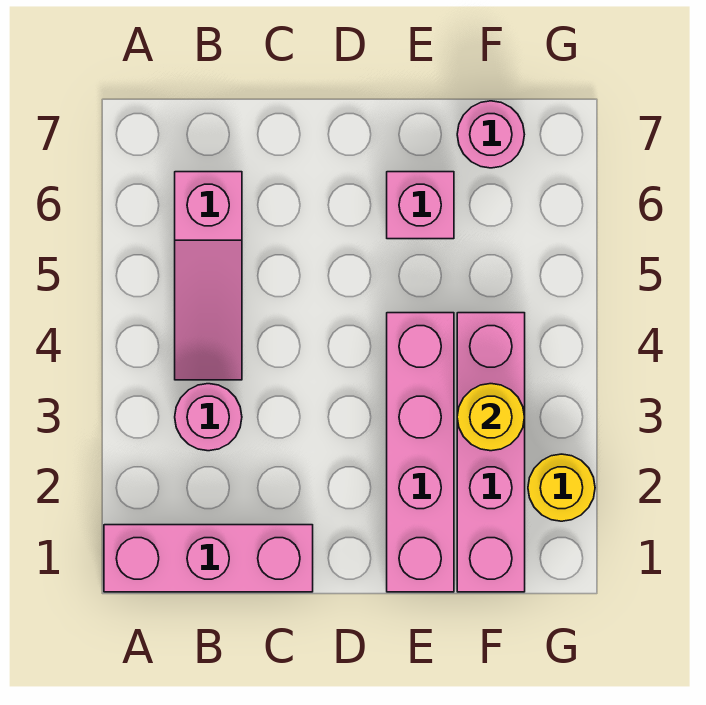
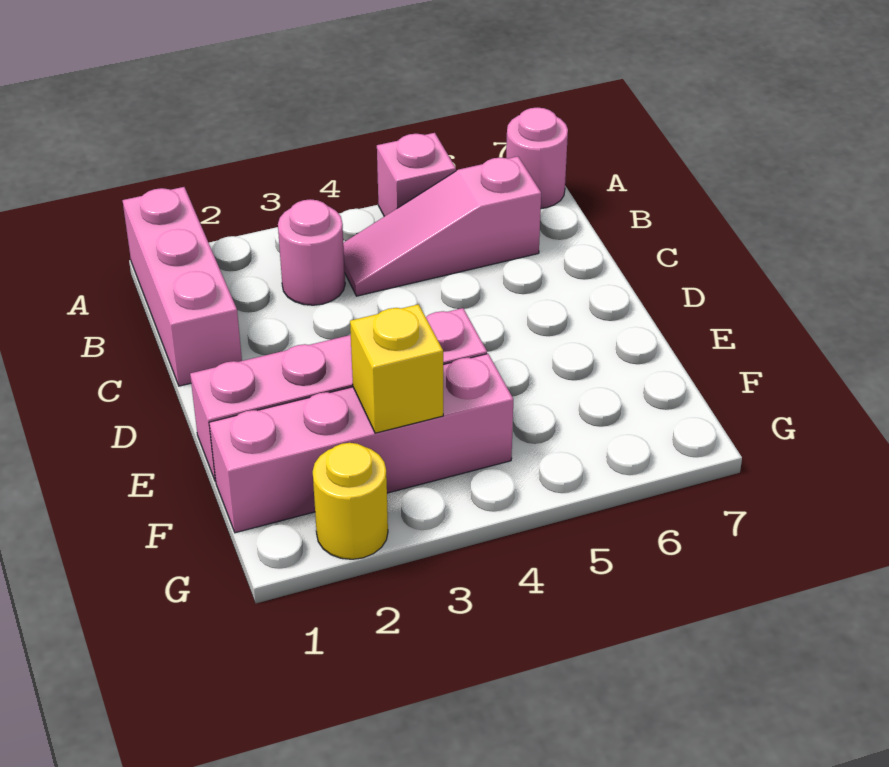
pink 1x1 brick [387,172,454,239] -> pink 1x1 brick moved to [377,133,456,216]
yellow 1x1 round brick [457,384,525,451] -> yellow 1x1 brick [350,304,443,433]
pink 1x1 round brick [457,101,524,168] -> pink 1x1 round brick moved to [506,107,568,208]

